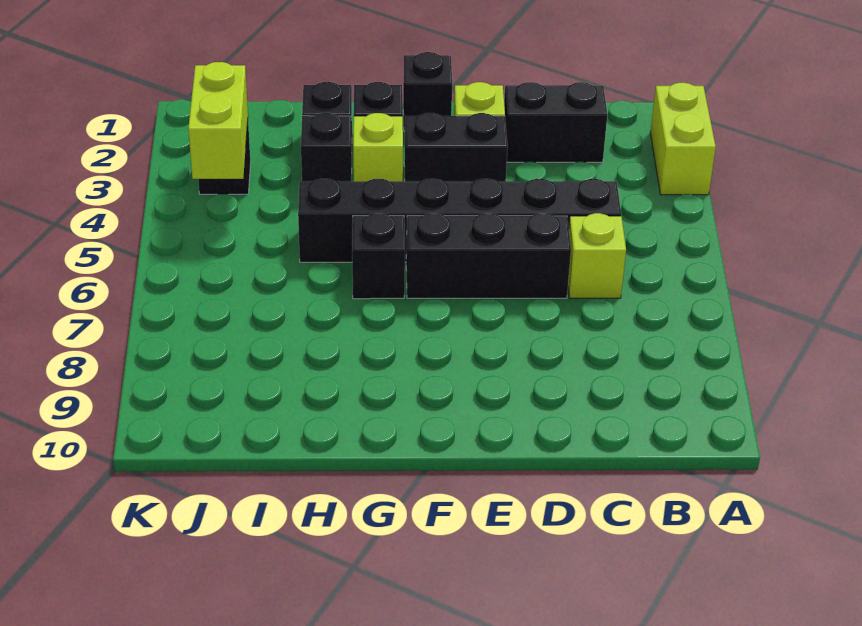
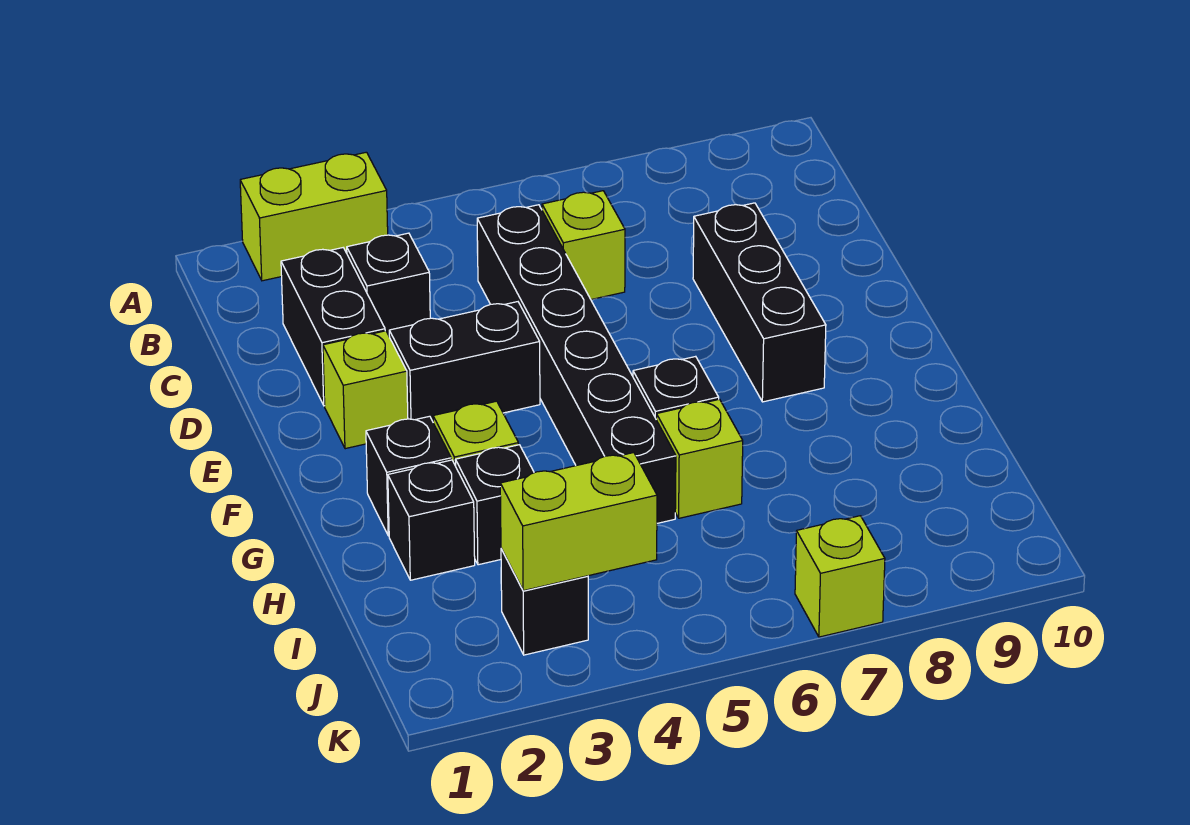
black 1x3 brick [406,213,571,298] -> black 1x3 brick moved to [693,203,826,402]
black 1x2 brick [404,113,508,181] -> black 1x2 brick turned to [389,302,540,421]
black 1x1 brick [403,52,452,131] -> black 1x1 brick moved to [347,233,430,337]
none -> lime 1x1 brick [656,399,743,518]
none -> lime 1x1 brick [795,516,885,637]

